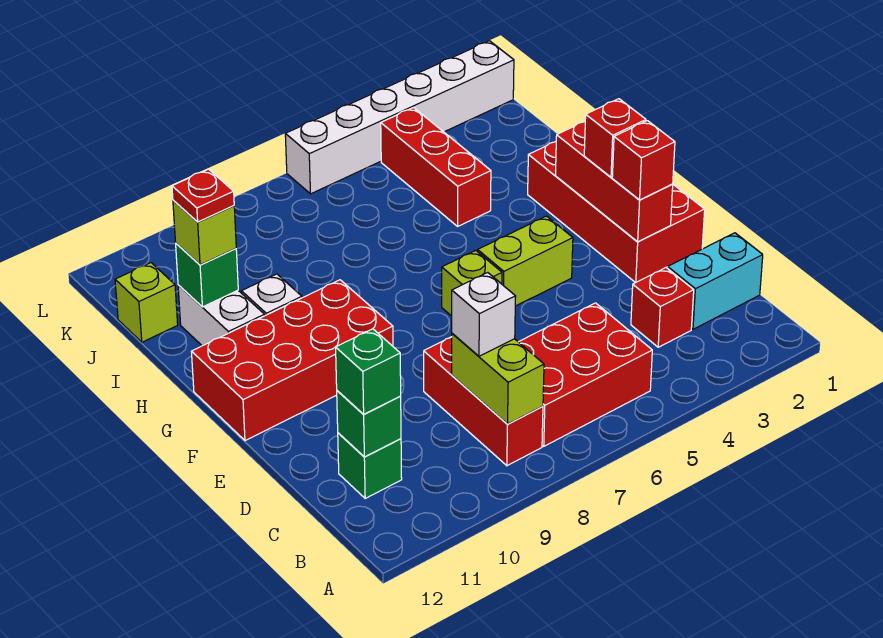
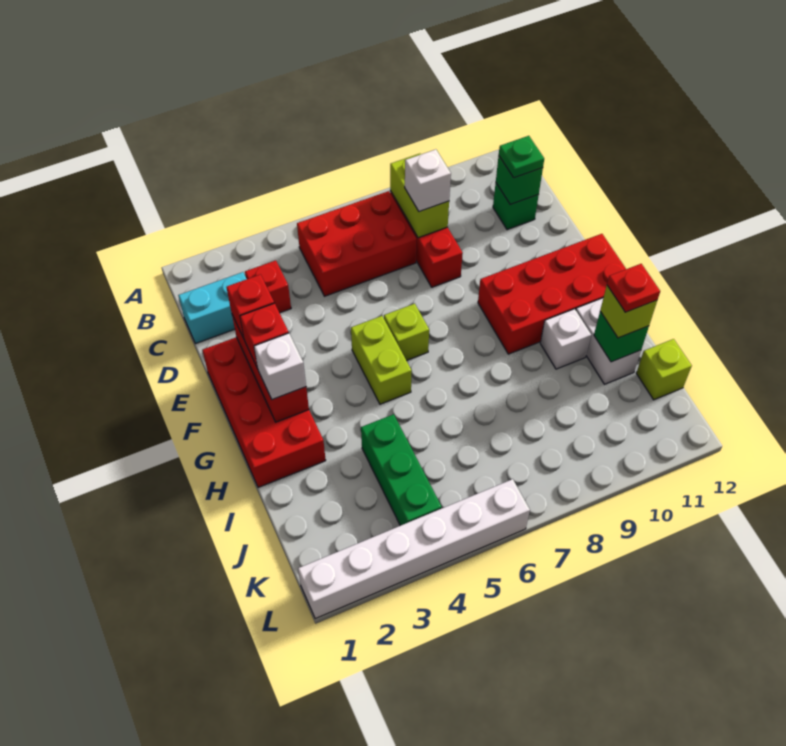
green 1x1 brick [336,329,401,414] -> green 1x1 plate [499,136,544,178]
lime 1x2 brick [478,216,573,306] -> lime 1x2 brick turned to [351,316,412,404]
none -> white 1x1 brick [254,333,306,400]
red 1x3 brick [381,108,491,226] -> green 1x3 brick [361,414,442,526]

